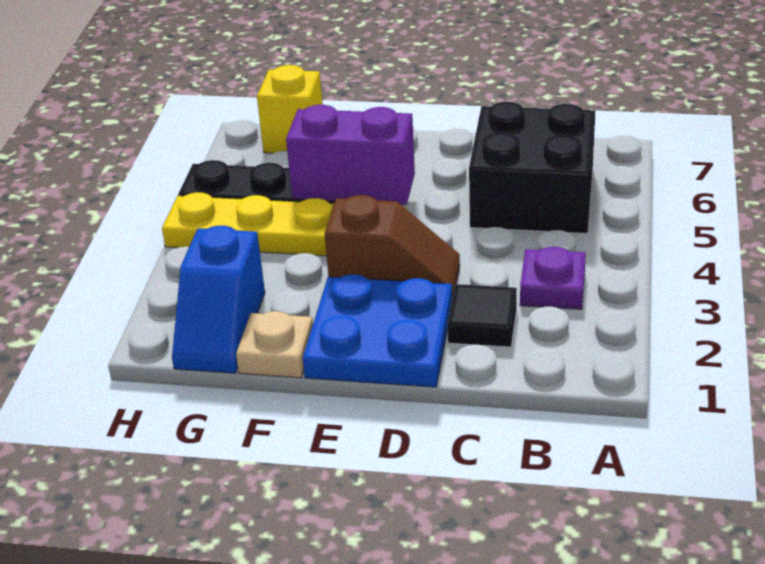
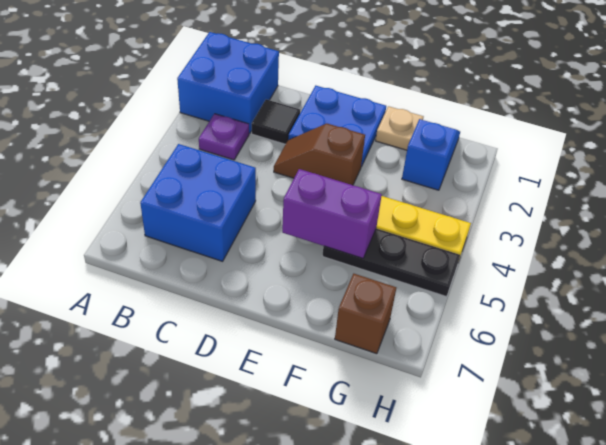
none -> blue 2x2 brick [177,32,279,134]
black 2x2 brick [469,102,595,234] -> blue 2x2 brick [140,144,256,261]
yellow 1x1 brick [257,65,323,153] -> brown 1x1 brick [335,274,396,354]

